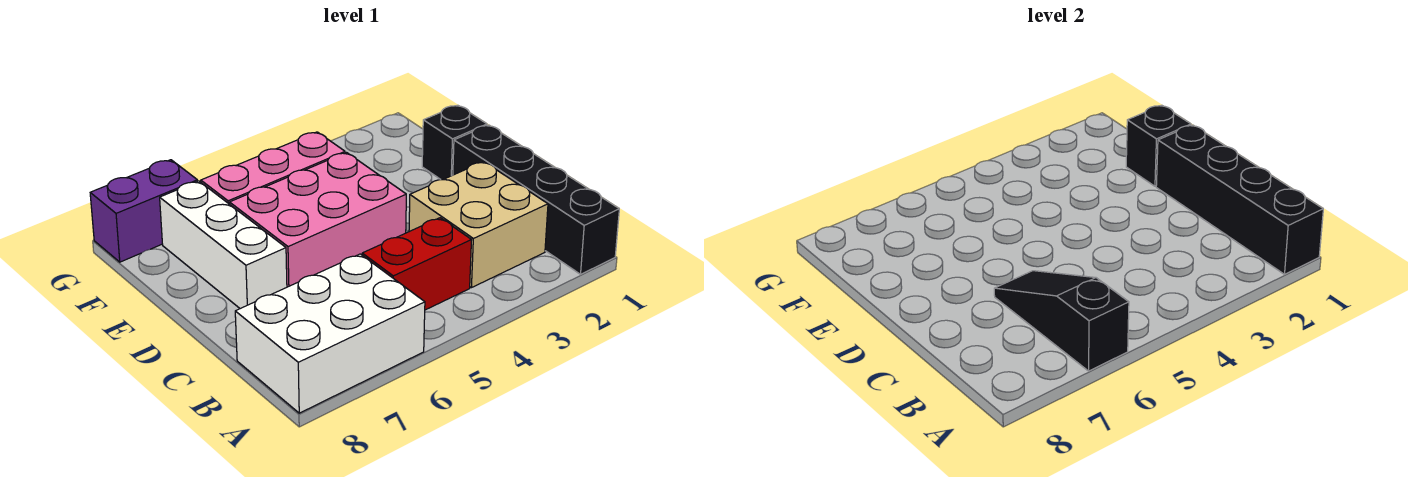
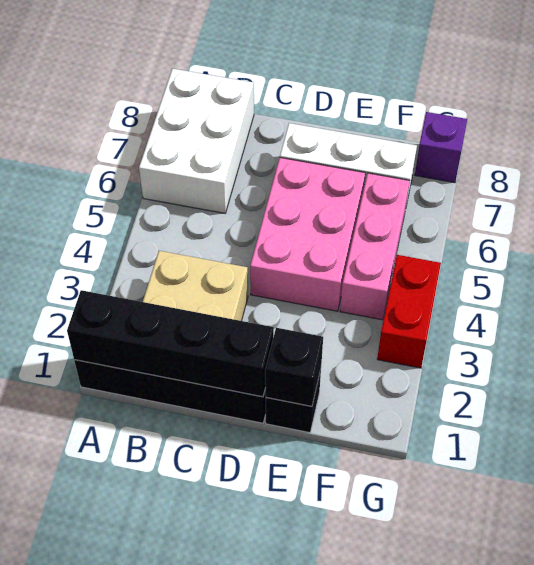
black 1x3 slope [994,271,1129,371] -> none
red 1x2 brick [362,218,471,310] -> red 1x2 brick moved to [377,255,441,368]
purple 1x2 brick [90,160,198,262] -> purple 1x1 brick [415,112,467,183]

